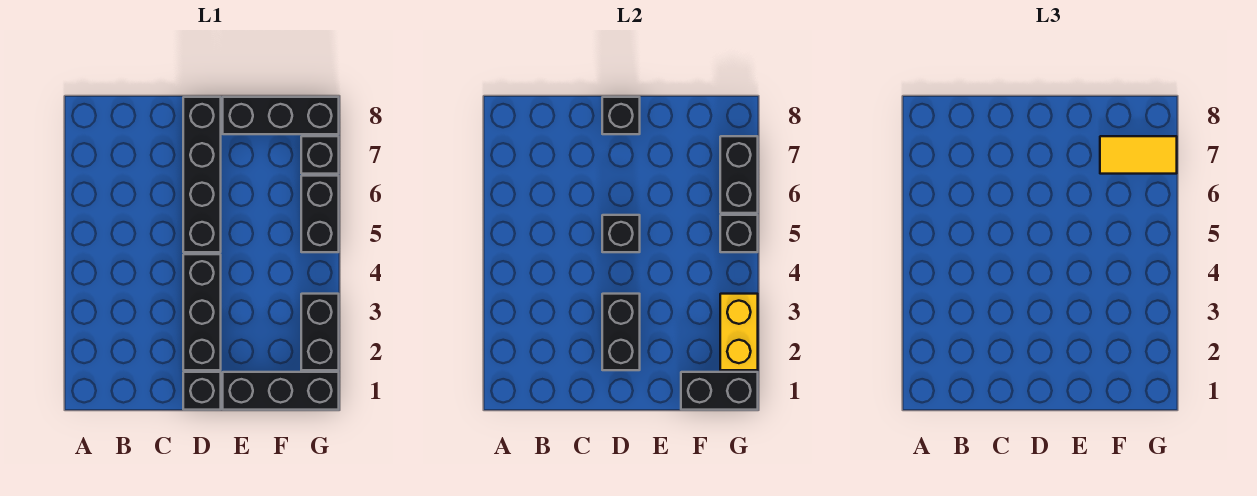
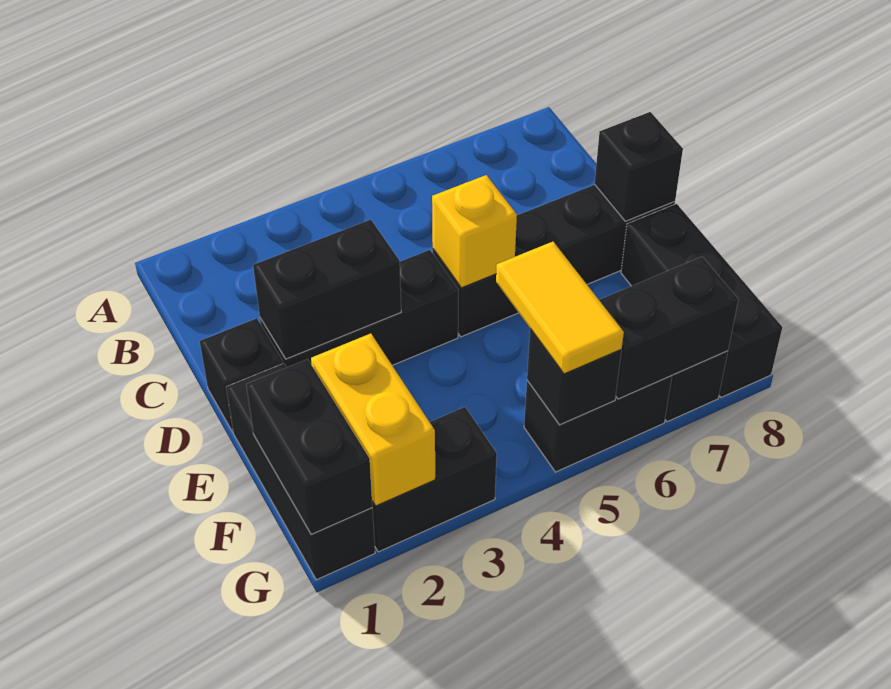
black 1x1 brick [602,215,640,252] -> yellow 1x1 brick [432,175,517,288]
yellow 1x2 tile [1100,136,1177,174] -> yellow 1x2 tile moved to [496,242,624,374]
yellow 1x2 brick [720,294,758,370] -> yellow 1x2 brick turned to [311,333,435,506]

